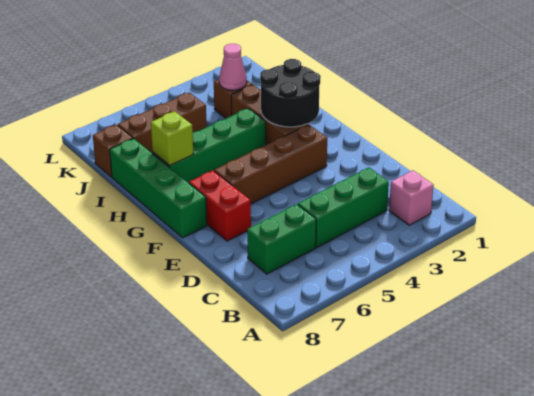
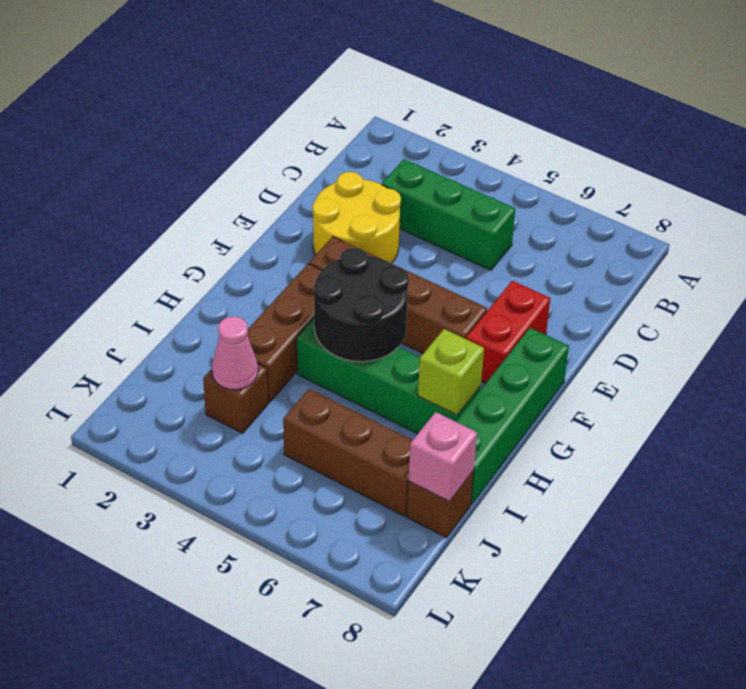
pink 1x1 brick [389,170,434,225] -> pink 1x1 brick moved to [409,412,477,502]
green 1x2 brick [247,204,316,274] -> none
none -> yellow 2x2 round brick [312,172,401,264]
black 2x2 round brick [260,59,321,127] -> black 2x2 round brick moved to [314,248,409,362]

